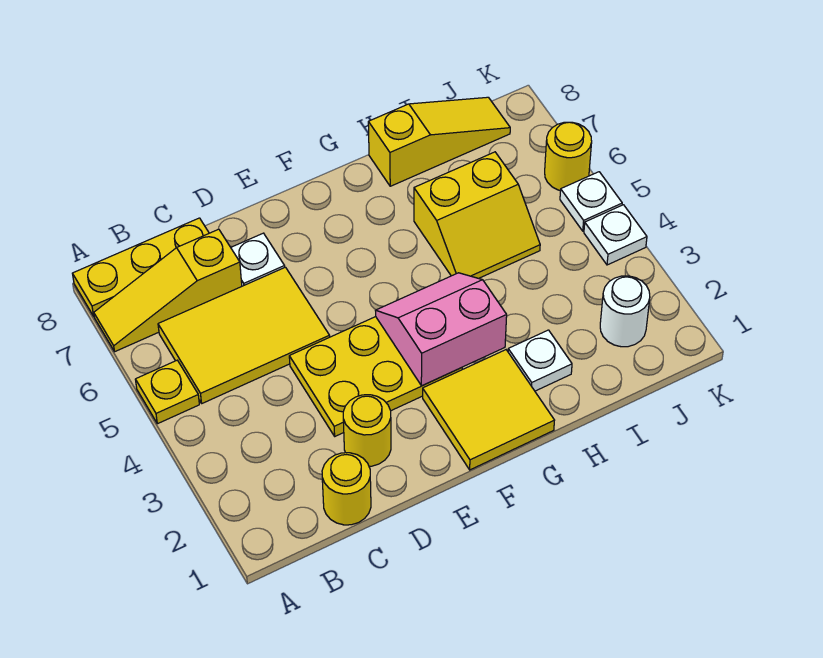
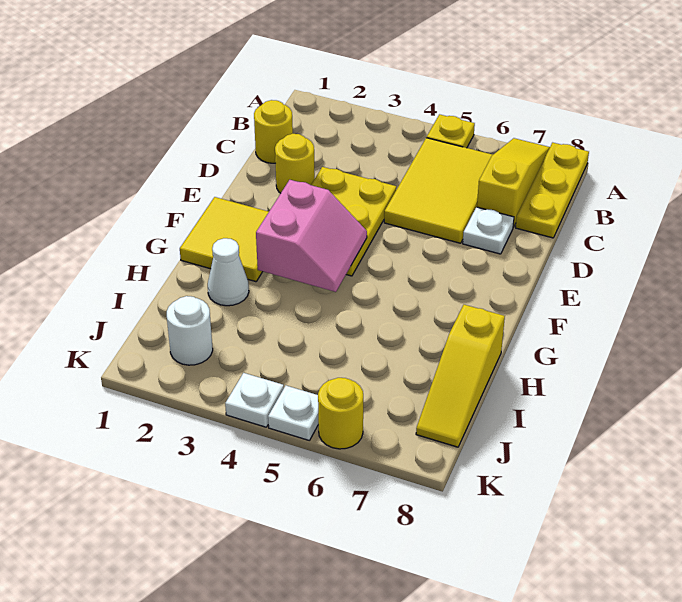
white 1x1 plate [508,330,572,391] -> white 1x1 cone [208,238,249,306]
yellow 2x2 slope [414,152,540,278] -> none

